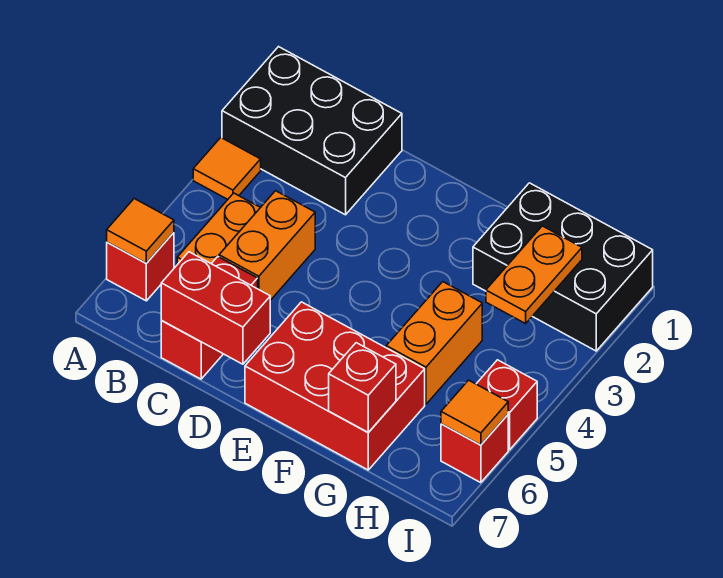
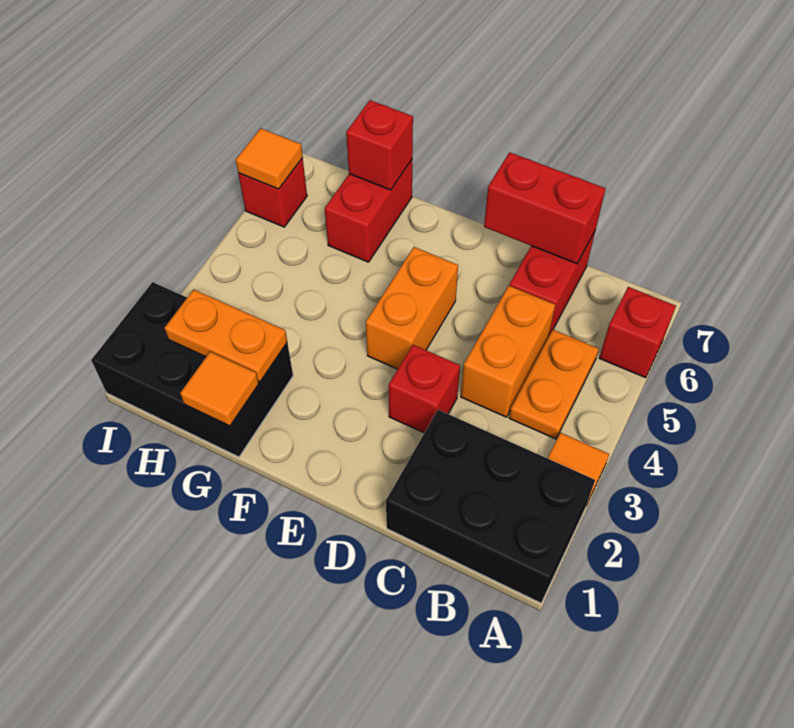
orange 1x1 tile [107,199,174,263] -> orange 1x1 tile moved to [180,352,259,426]
red 2x3 brick [245,302,425,470] -> red 1x2 brick [325,160,412,262]
orange 1x2 brick [386,282,482,404] -> orange 1x2 brick moved to [366,247,458,369]
orange 1x2 plate [486,226,582,324] -> orange 1x2 plate turned to [165,289,287,382]
red 1x1 brick [477,360,537,450] -> red 1x1 brick moved to [388,345,460,433]

